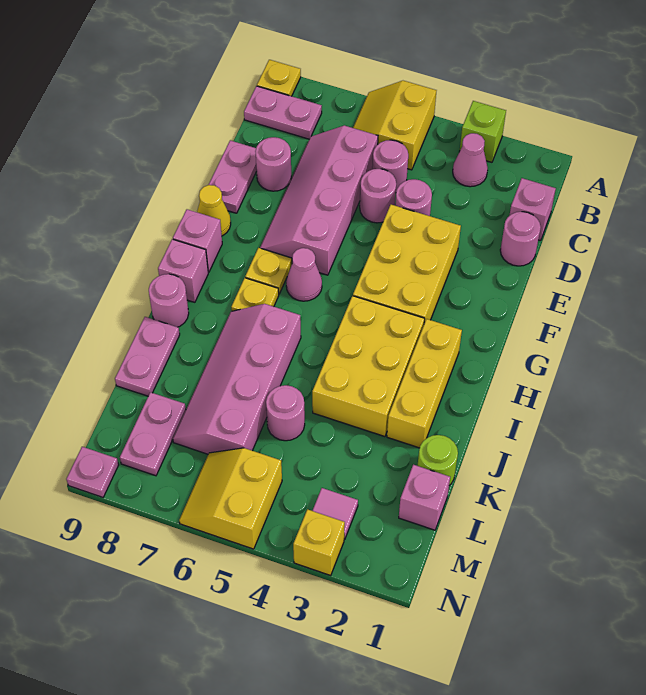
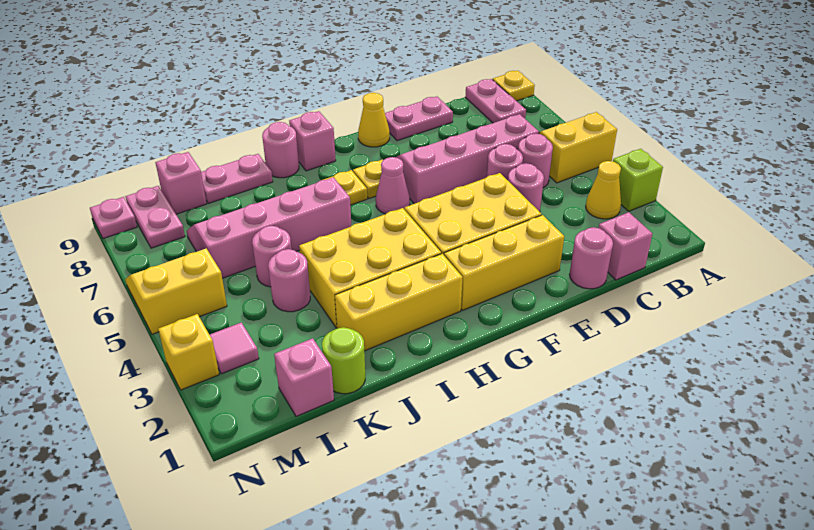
pink 1x1 cone [453,133,488,187] -> yellow 1x1 cone [586,161,621,219]
pink 1x1 round brick [255,137,291,191] -> pink 1x1 round brick moved to [268,249,310,312]
none -> yellow 1x3 brick [444,215,564,310]
pink 1x1 brick [173,209,222,272] -> pink 1x1 brick moved to [155,152,207,214]
pink 1x2 plate [120,392,186,476] -> pink 1x2 plate turned to [125,186,185,248]

